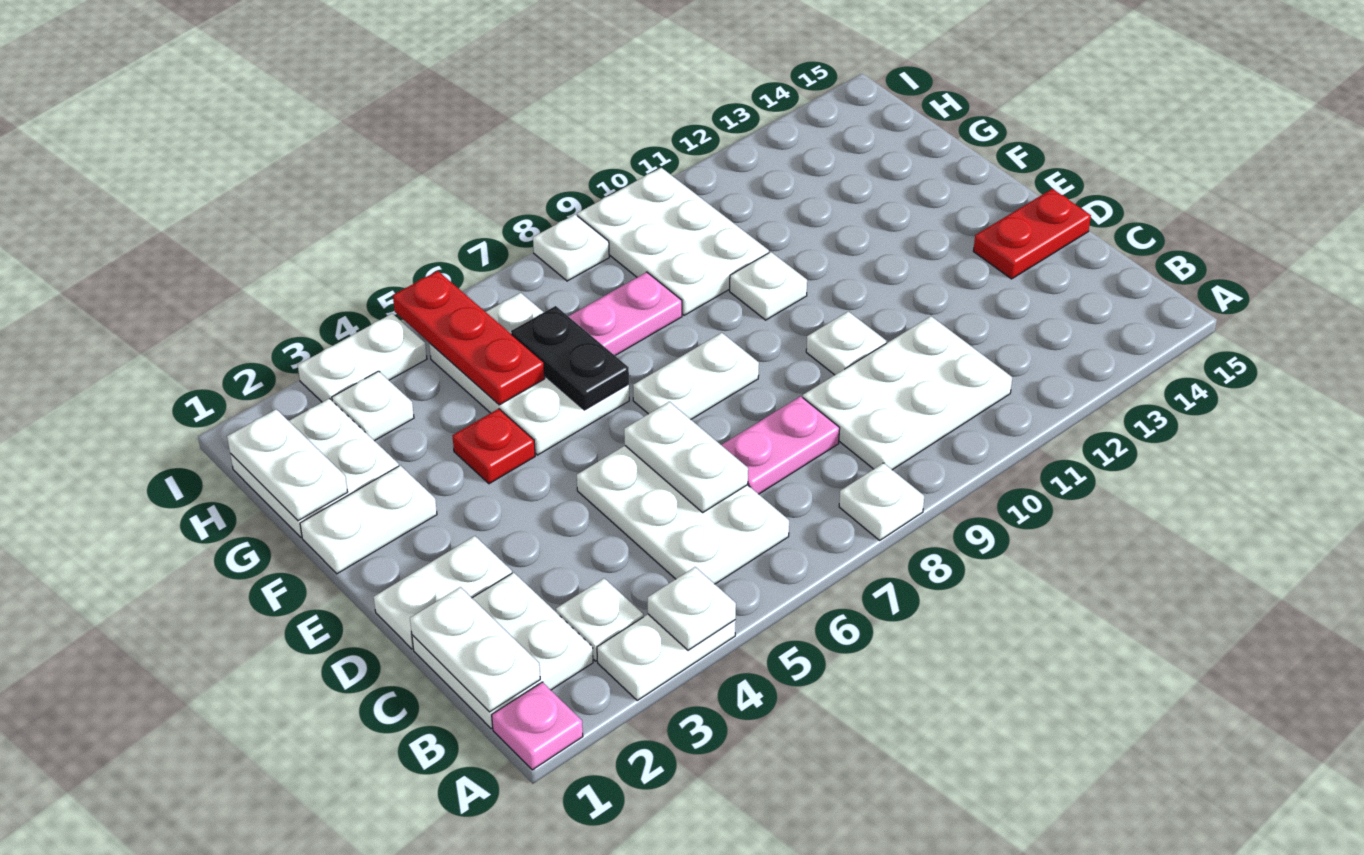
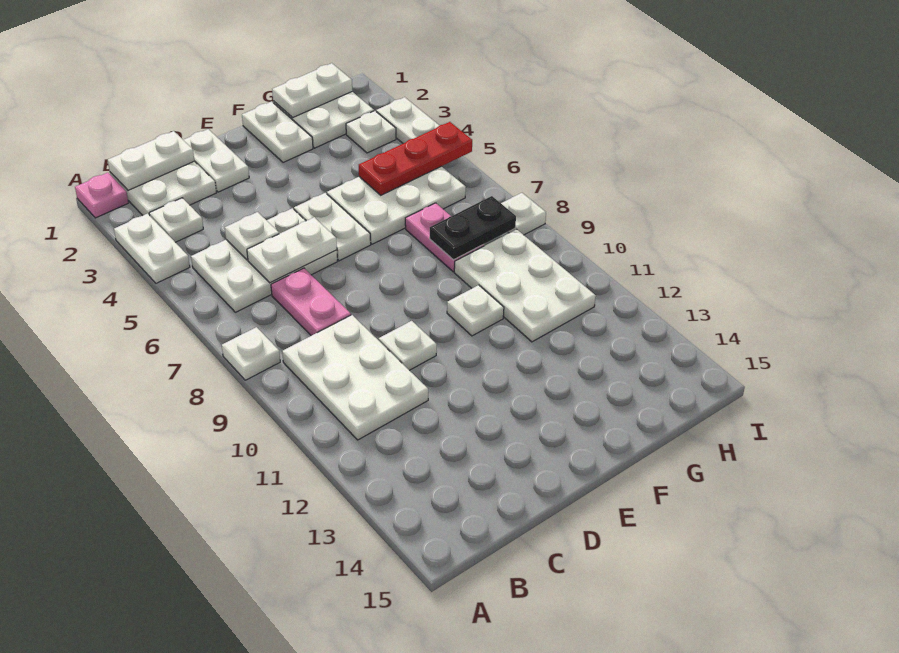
white 1x1 plate [648,567,736,650] -> white 1x1 plate moved to [225,212,279,260]
red 1x2 plate [973,189,1091,279] -> none
white 1x2 plate [633,333,759,419] -> white 1x2 plate moved to [294,193,371,261]
red 1x1 plate [453,409,535,484] -> none
black 1x2 plate [511,306,629,410] -> black 1x2 plate moved to [430,196,516,260]
white 2x3 plate [577,168,769,315] -> white 2x3 plate turned to [454,229,596,342]

